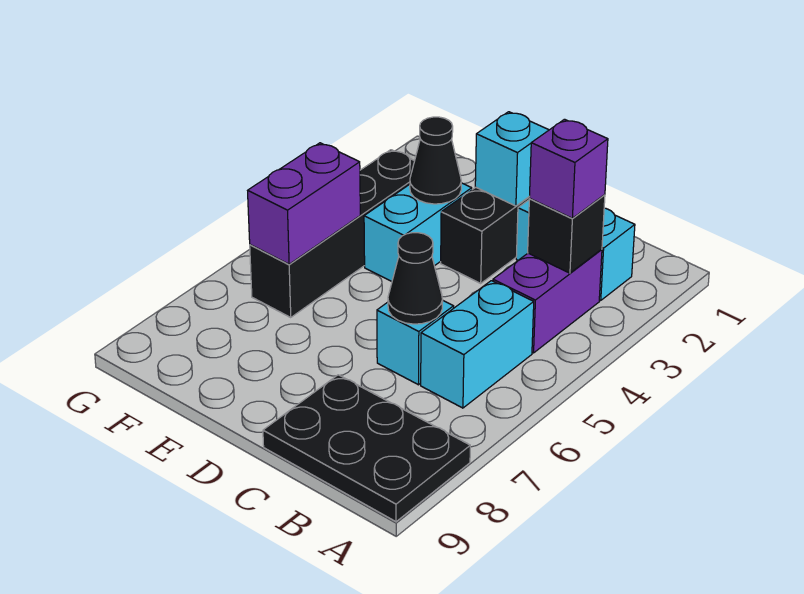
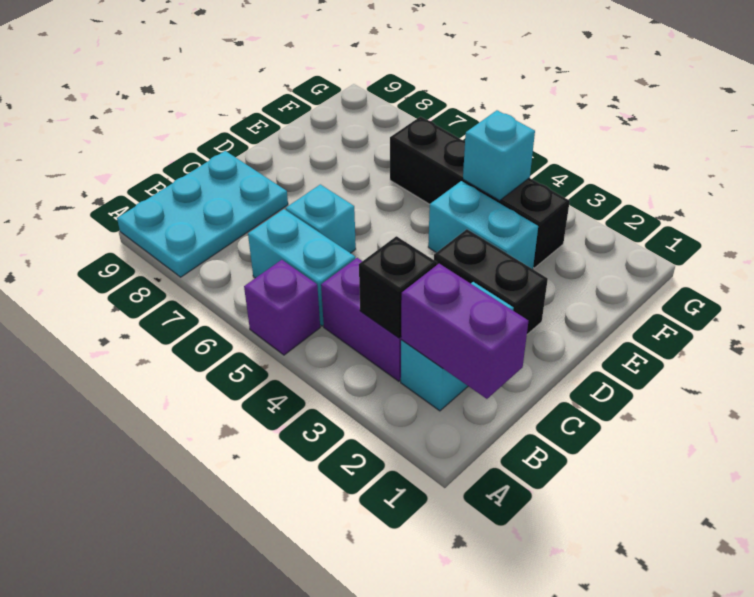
black 2x3 plate [263,375,470,522] -> cyan 2x3 plate [117,151,288,277]
purple 1x1 brick [529,119,608,218] -> purple 1x1 brick moved to [244,260,320,355]
black 1x1 cone [388,233,443,324] -> none
cyan 1x1 brick [475,112,549,206] -> cyan 1x1 brick moved to [463,110,535,200]
black 1x1 cone [410,117,461,204] -> none
purple 1x2 brick [248,143,360,264] -> purple 1x2 brick moved to [401,264,528,399]

